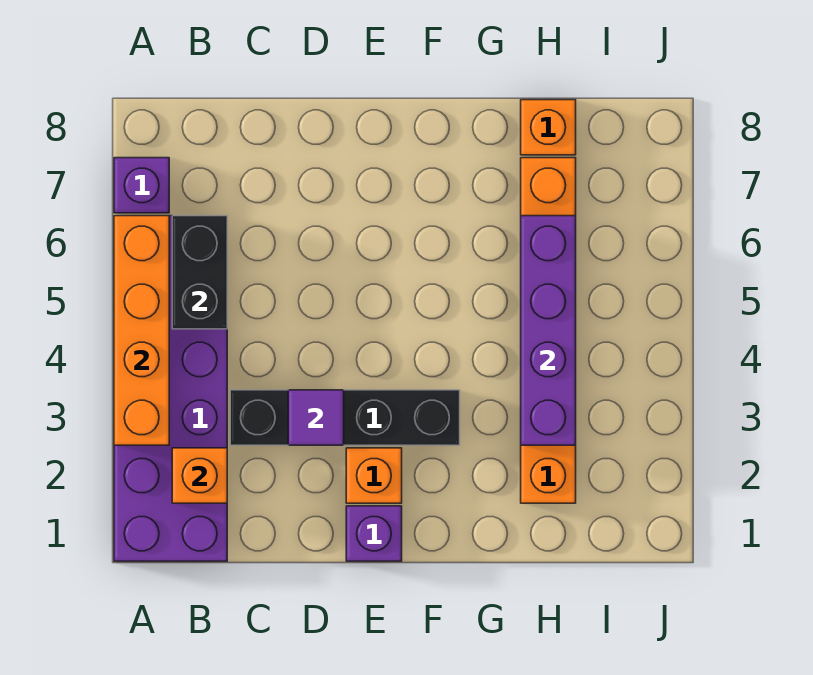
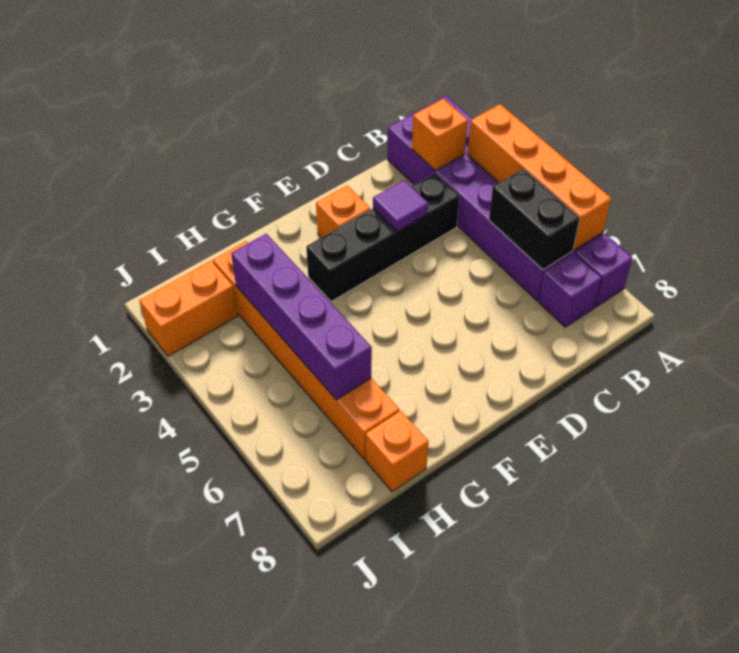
purple 1x1 brick [346,506,402,561] -> purple 1x1 brick moved to [539,253,602,327]
none -> orange 1x2 brick [140,261,238,356]

